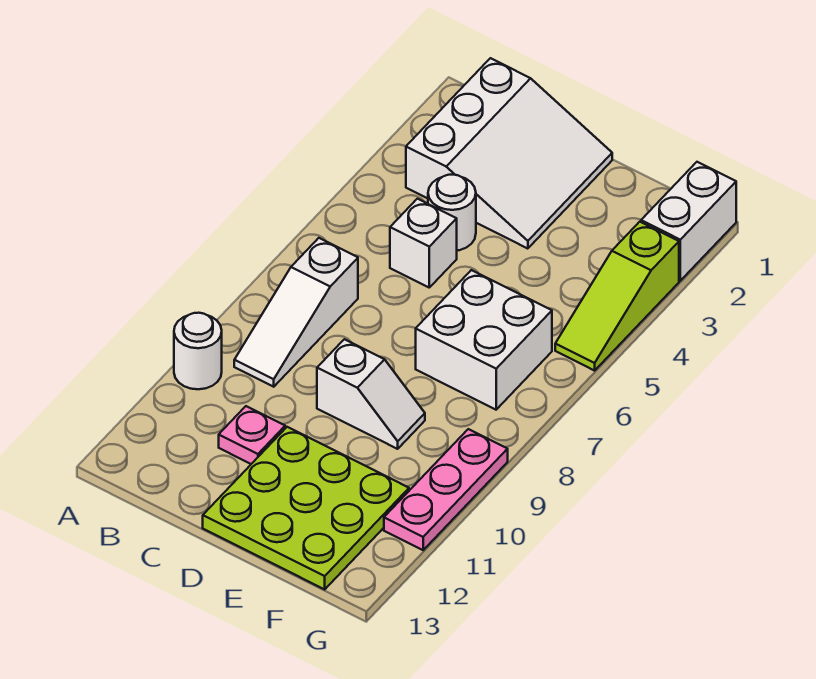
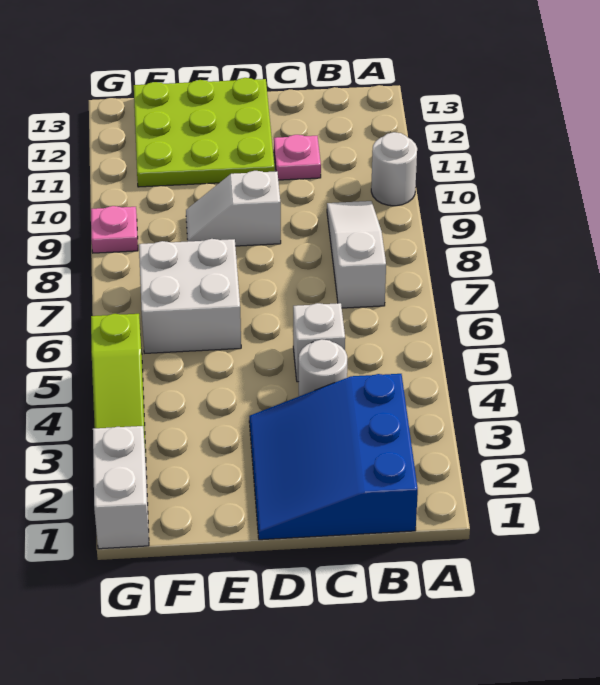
white 3x3 slope [406,58,612,249] -> blue 3x3 slope [249,374,418,540]
lime 1x3 slope [555,222,679,371] -> lime 1x3 slope turned to [91,314,146,457]
pink 1x3 plate [384,429,508,550] -> pink 1x1 plate [91,206,138,253]

